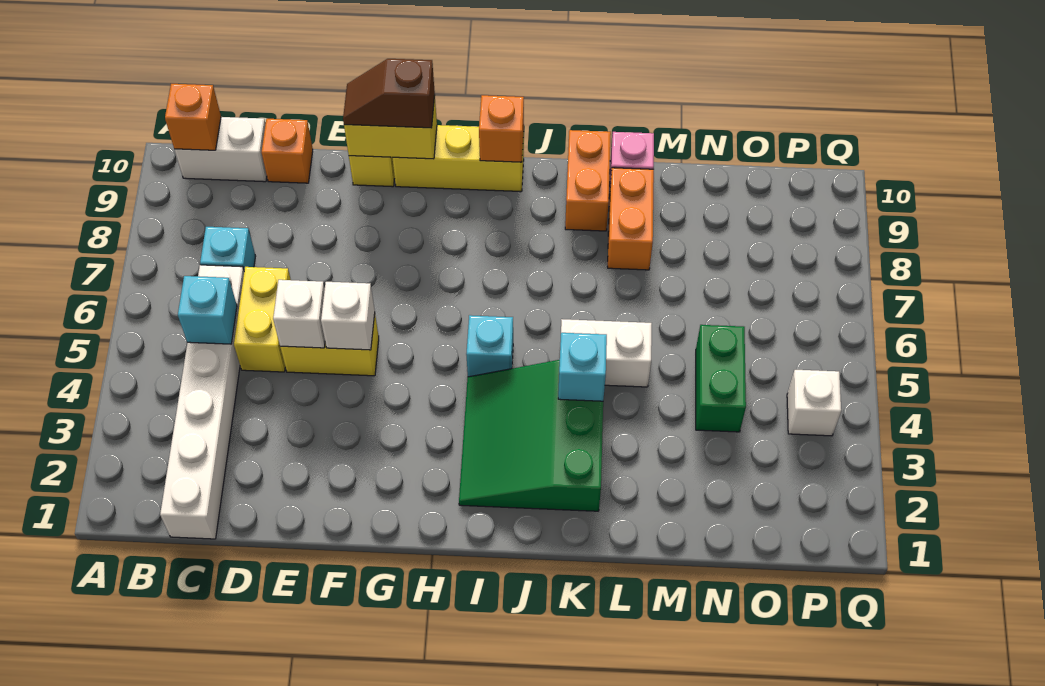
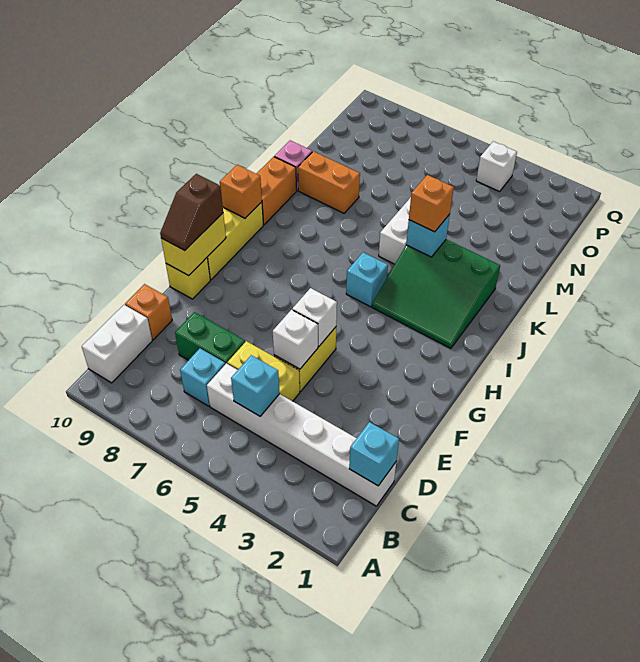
orange 1x1 brick [165,84,221,150] -> orange 1x1 brick moved to [409,175,454,232]
none -> cyan 1x1 brick [349,422,399,486]
orange 1x2 brick [565,130,611,231] -> orange 1x2 brick turned to [256,157,297,224]
green 1x2 brick [696,325,746,432] -> green 1x2 brick moved to [175,312,245,364]

